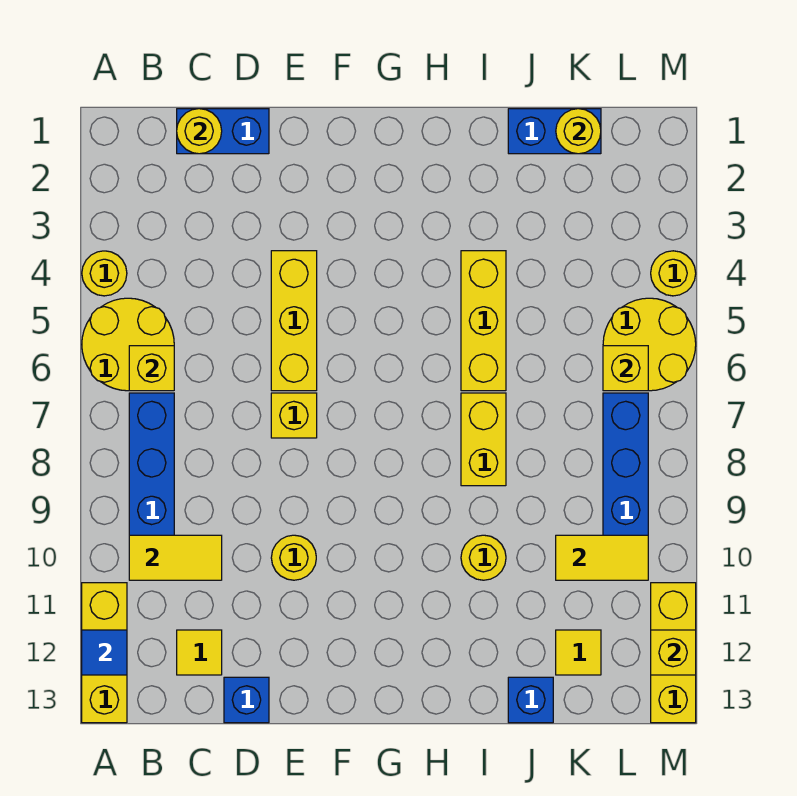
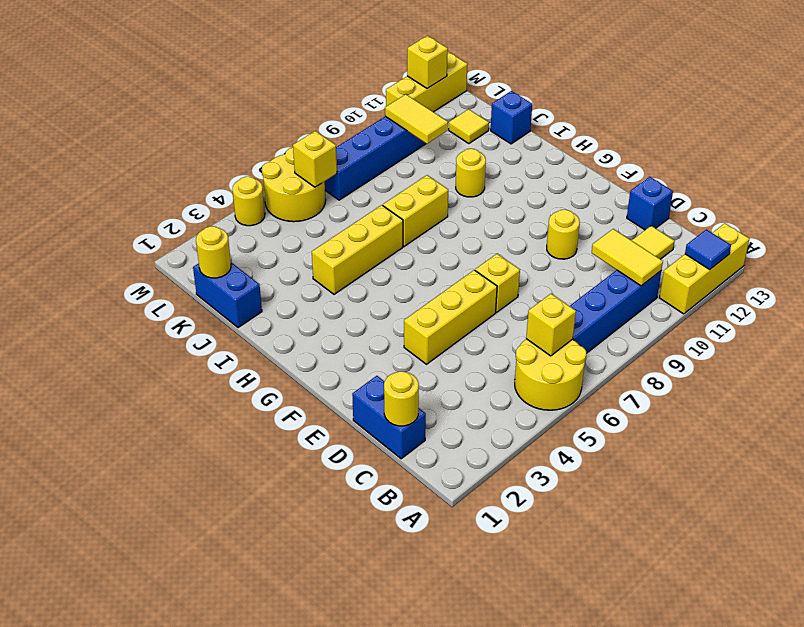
yellow 1x1 round brick [82,251,127,296] -> none

